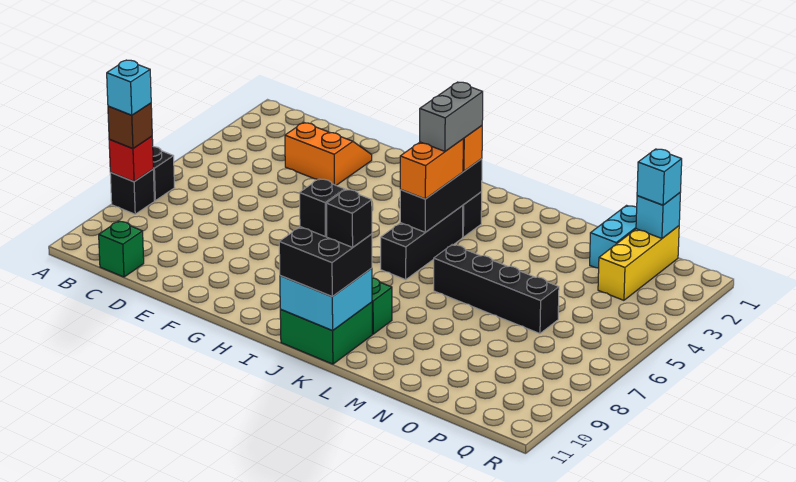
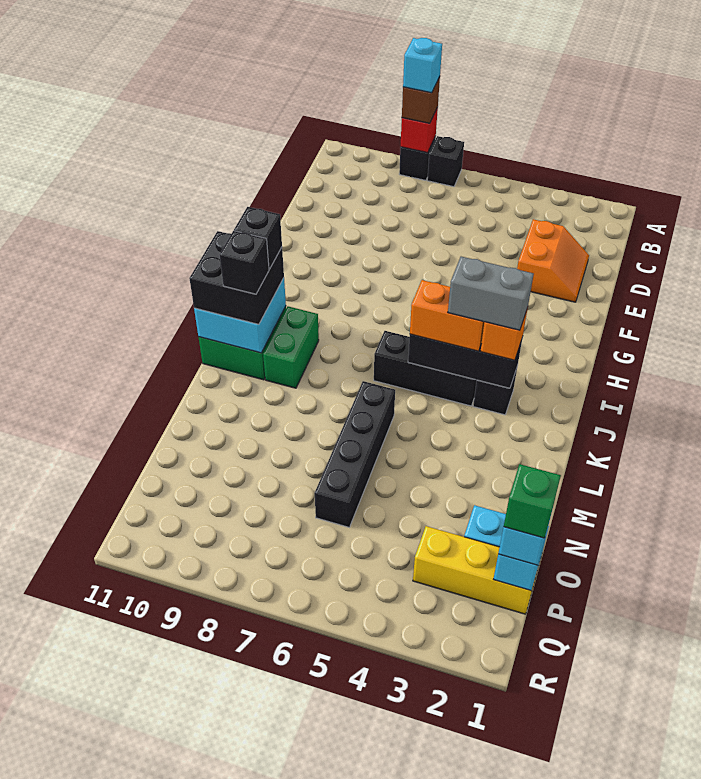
green 1x1 brick [99,221,144,277] -> green 1x1 brick moved to [504,464,561,538]

